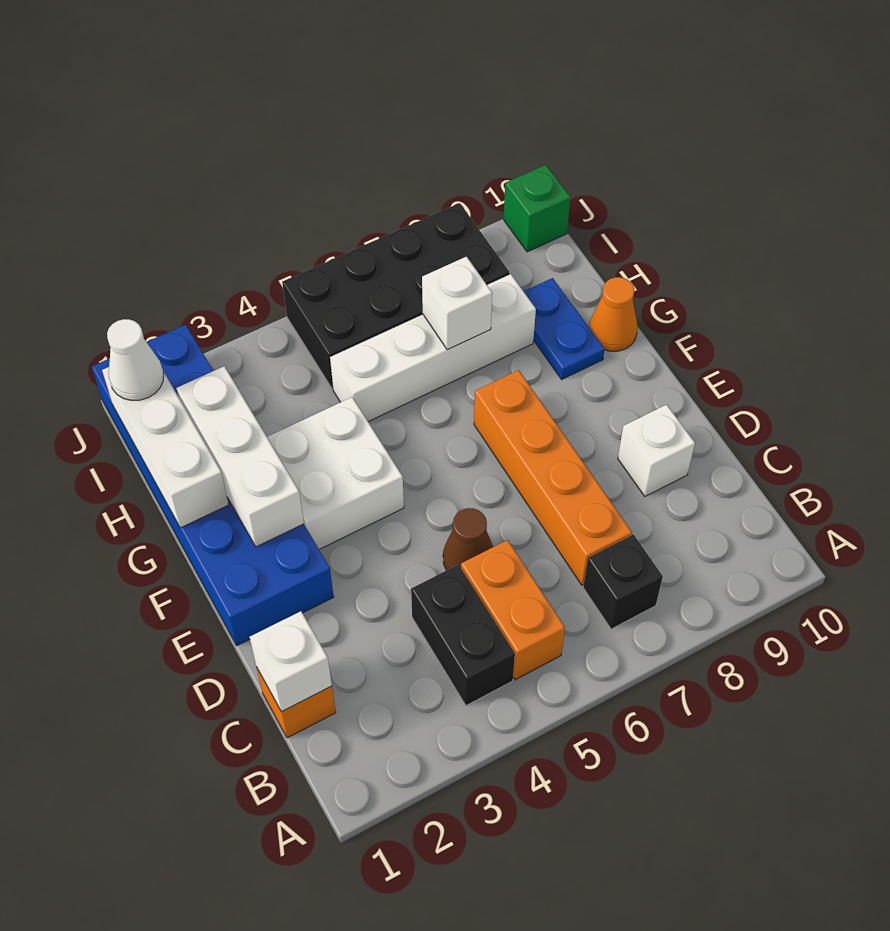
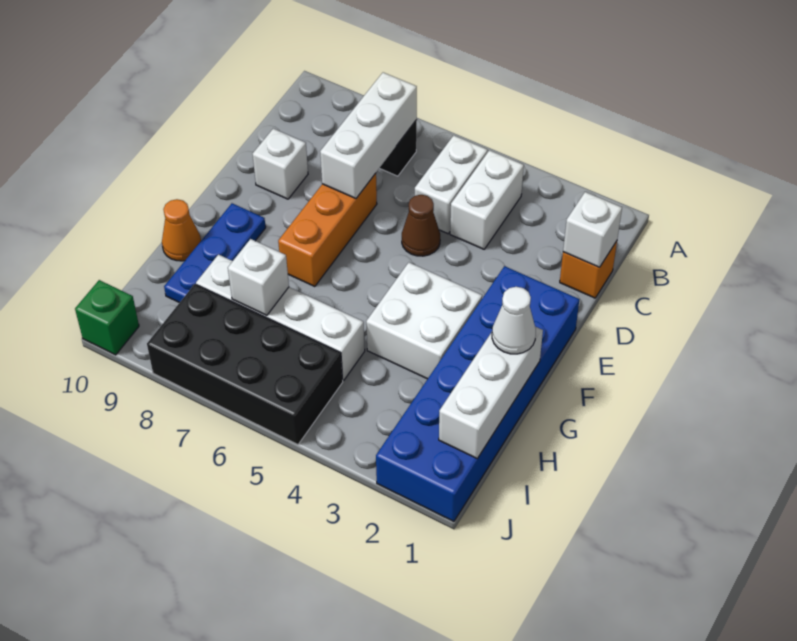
black 1x2 brick [411,565,515,705] -> white 1x2 brick [450,150,524,249]
orange 1x2 brick [461,540,565,680] -> white 1x2 brick [415,135,487,234]
orange 1x4 brick [474,370,632,585] -> orange 1x3 brick [278,173,377,287]
white 1x3 brick [176,366,304,547] -> white 1x3 brick moved to [320,72,417,198]
blue 1x2 plate [524,278,604,379] -> blue 1x3 plate [164,203,266,303]
white 1x1 cone [107,319,164,400] -> white 1x1 cone moved to [492,287,536,354]

